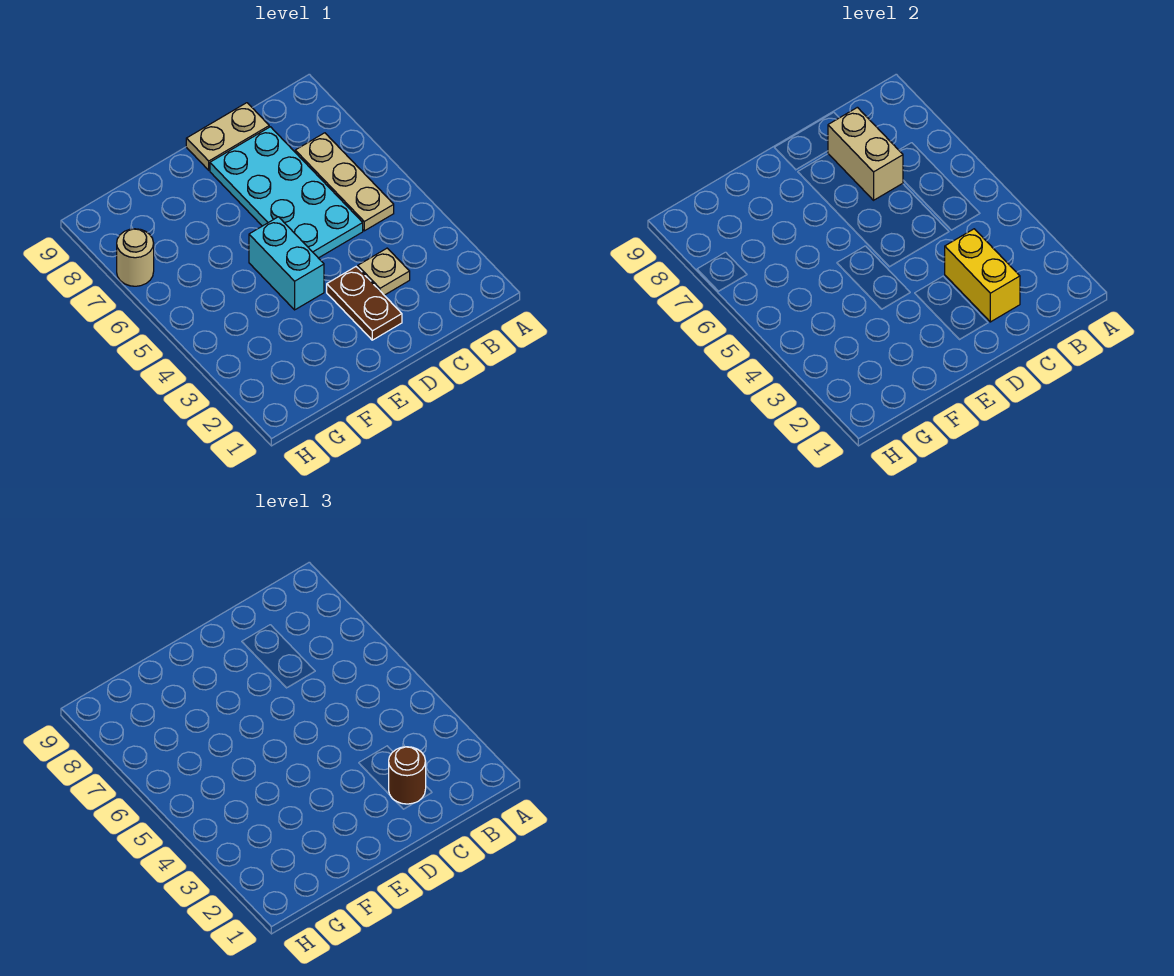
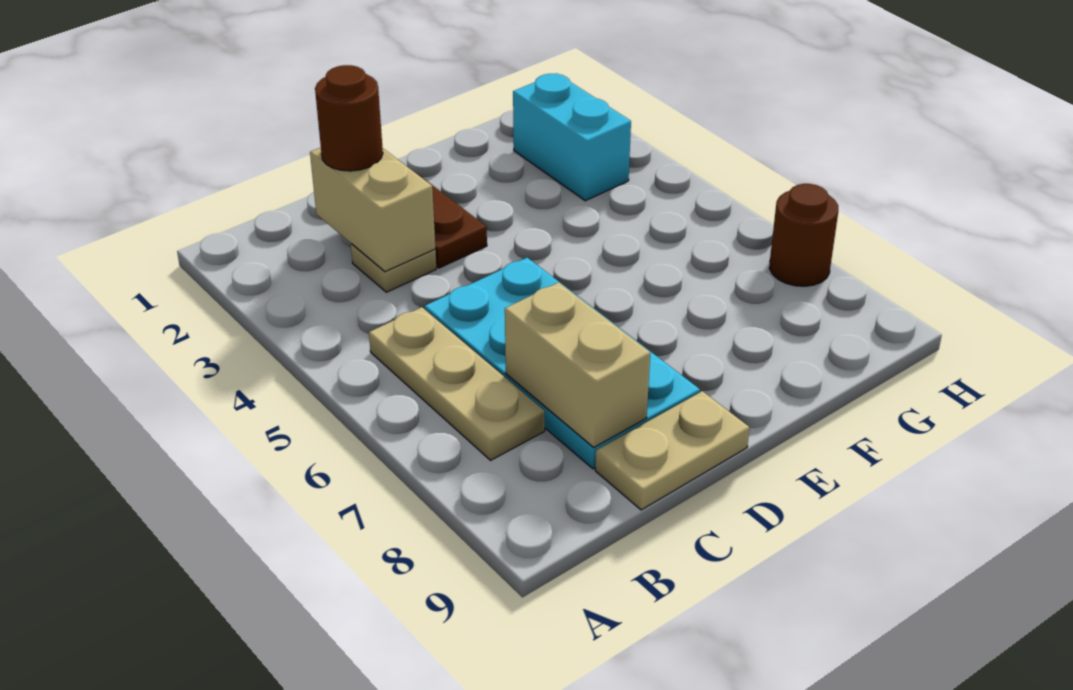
yellow 1x2 brick [945,229,1020,322] -> tan 1x2 brick [310,148,435,272]
cyan 1x2 brick [249,217,324,310] -> cyan 1x2 brick moved to [513,74,631,201]
tan 1x1 round brick [117,229,154,286] -> brown 1x1 round brick [769,184,838,286]

